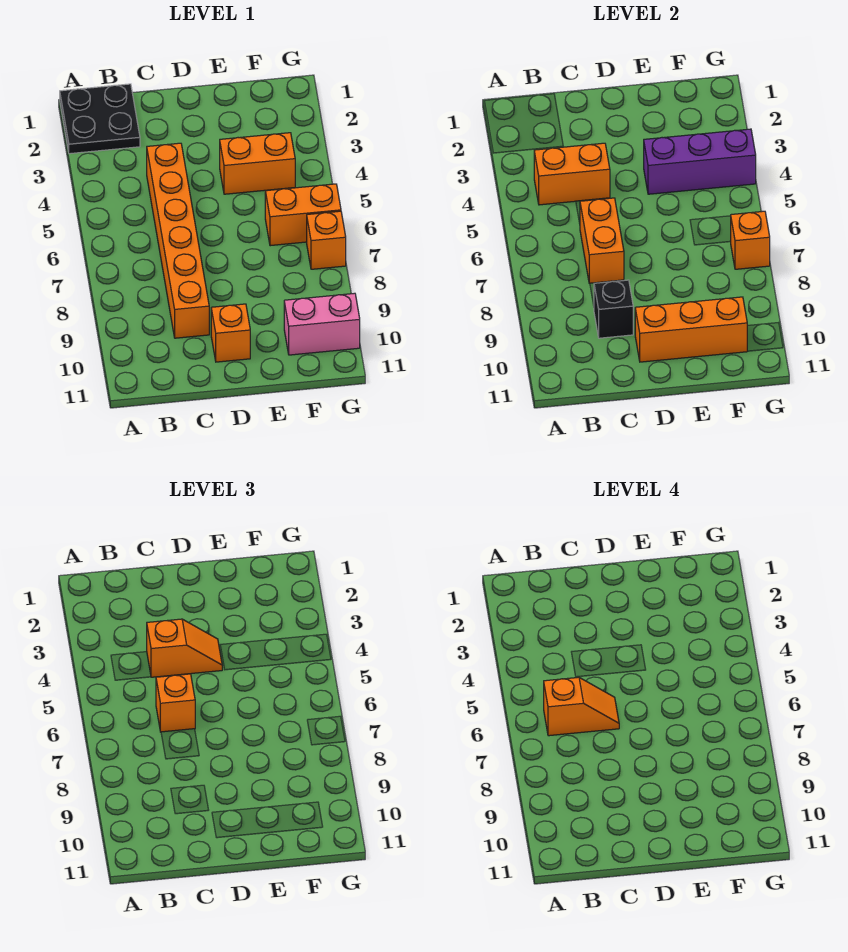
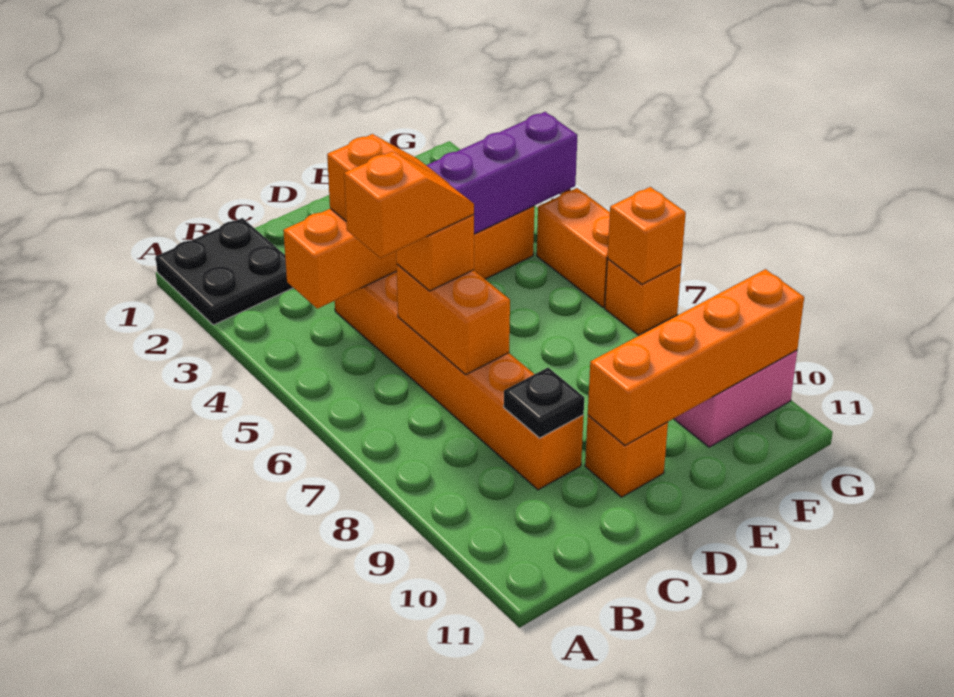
black 1x1 brick [594,280,633,338] -> black 1x1 plate [504,368,584,438]
orange 1x3 brick [635,297,747,362] -> orange 1x4 brick [588,269,804,445]
orange 1x2 brick [265,184,341,246] -> orange 1x2 brick turned to [537,188,610,307]

